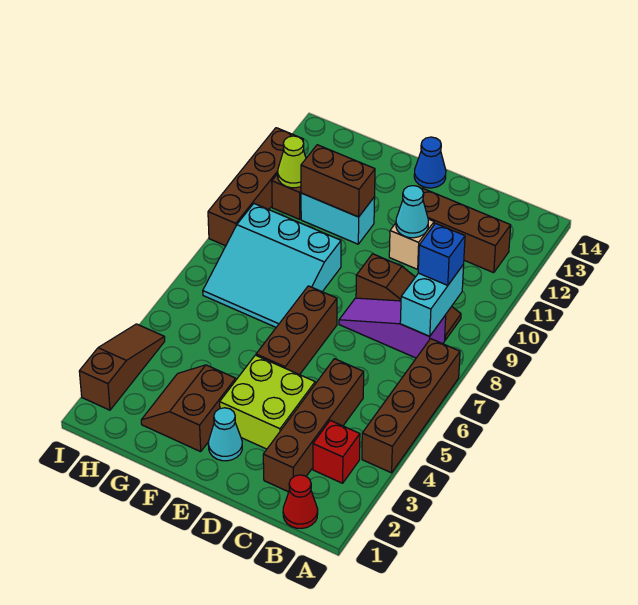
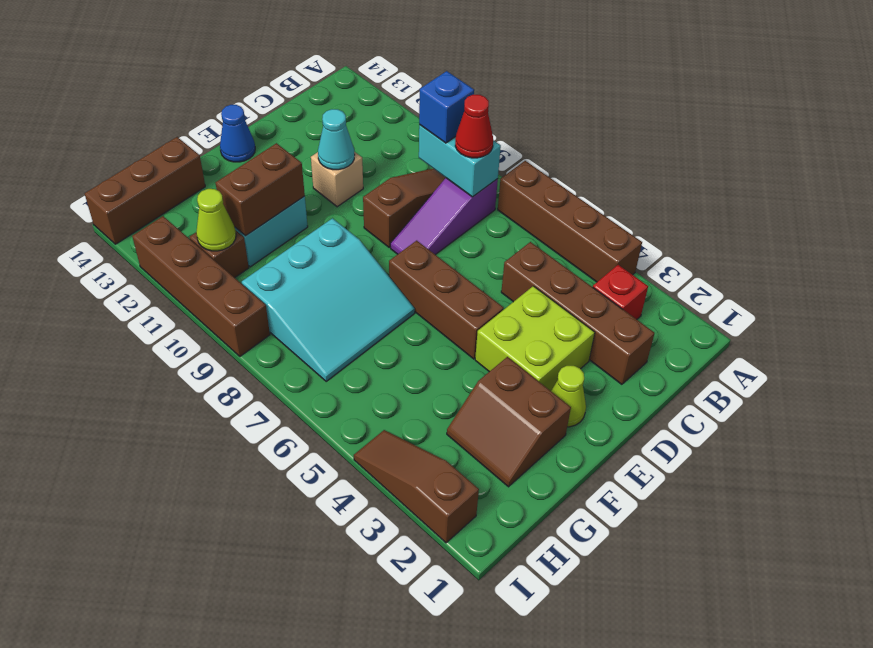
red 1x1 cone [283,475,318,528] -> red 1x1 cone moved to [455,95,493,158]
brown 1x3 brick [421,188,511,273] -> brown 1x3 brick moved to [85,137,205,244]
cyan 1x1 cone [208,408,242,461] -> lime 1x1 cone [551,366,586,427]

